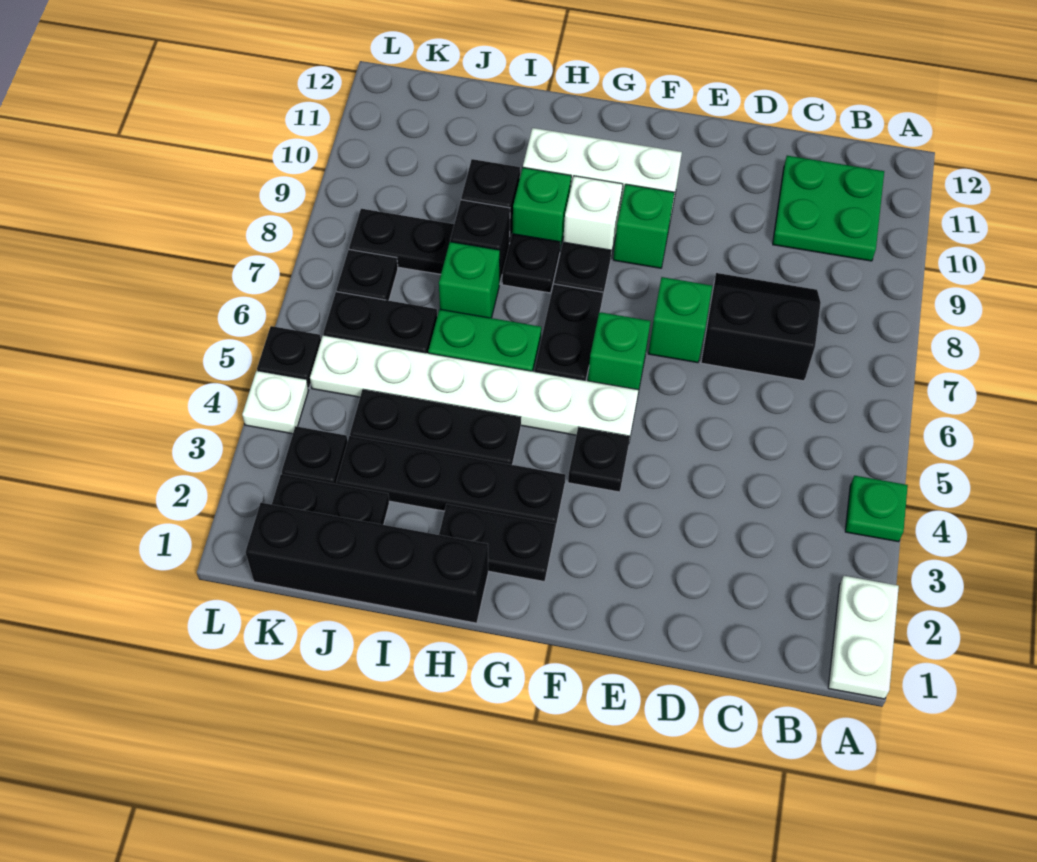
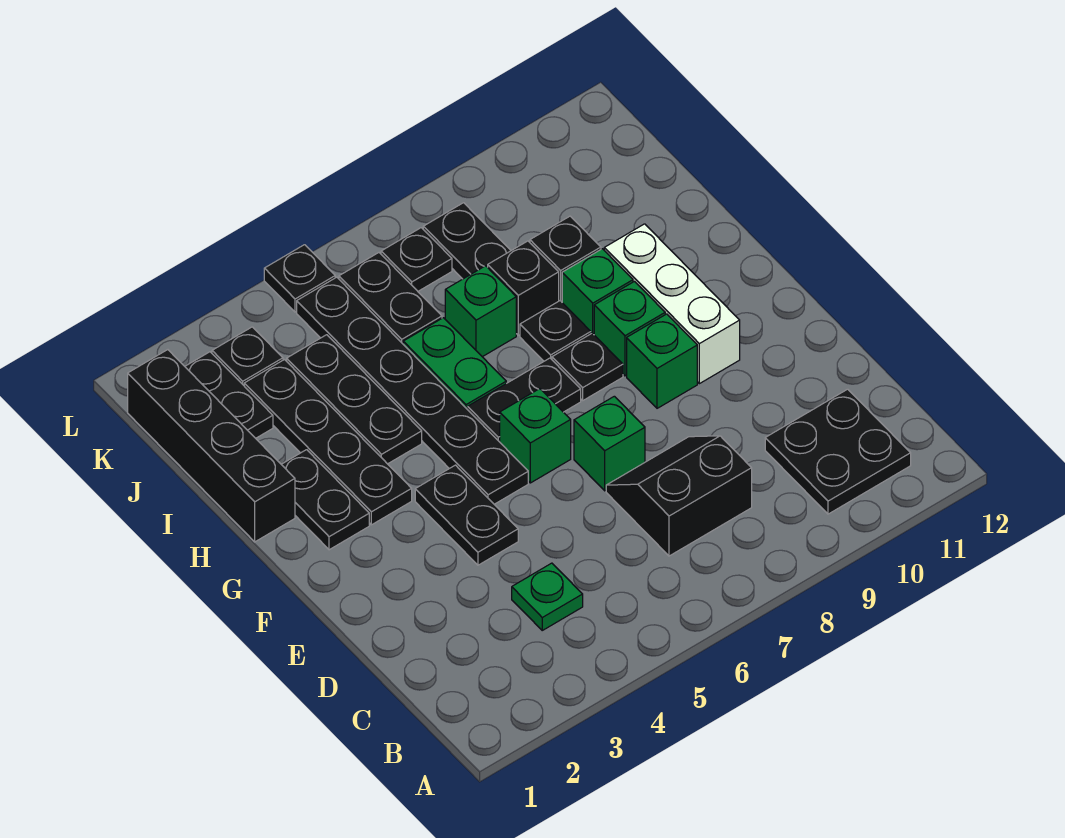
white 1x2 plate [828,576,899,699] -> none
green 1x1 plate [845,476,908,542] -> green 1x1 plate moved to [512,563,583,630]
green 2x2 plate [773,156,884,261] -> black 2x2 plate [765,389,911,514]
black 2x2 slope [701,273,821,381] -> black 2x2 slope turned to [606,436,752,556]
black 1x1 plate [568,427,630,492] -> black 1x2 plate [415,465,518,565]
white 1x6 plate [310,335,639,436] -> black 1x6 plate [297,277,528,504]
white 1x1 brick [563,176,623,256] -> green 1x1 brick [594,281,665,376]
white 1x1 plate [242,371,309,434] -> none

